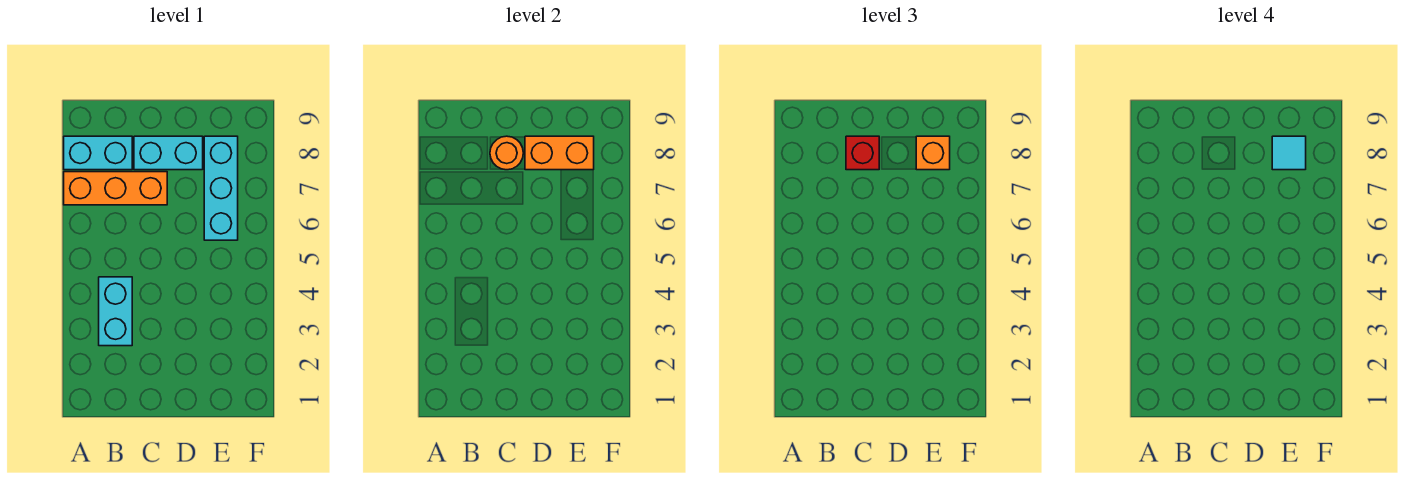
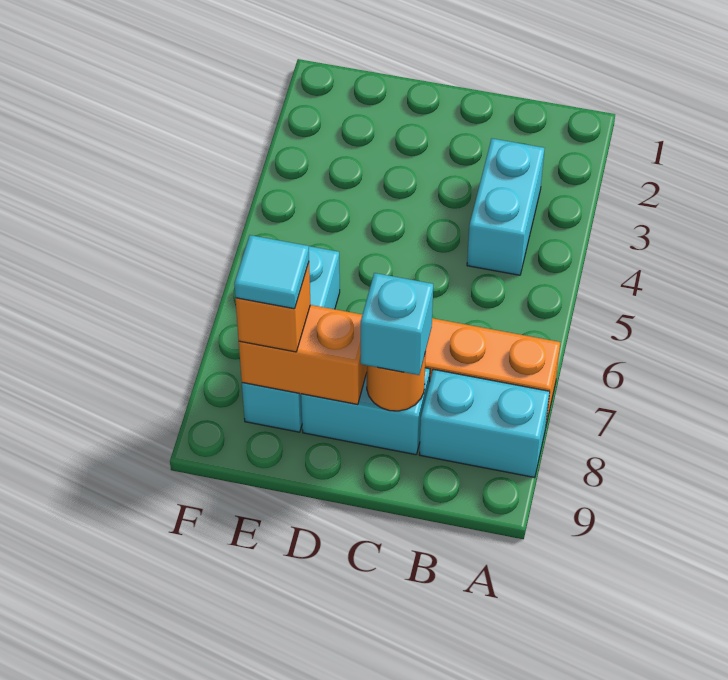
red 1x1 brick [846,136,879,170] -> cyan 1x1 brick [361,273,433,375]

